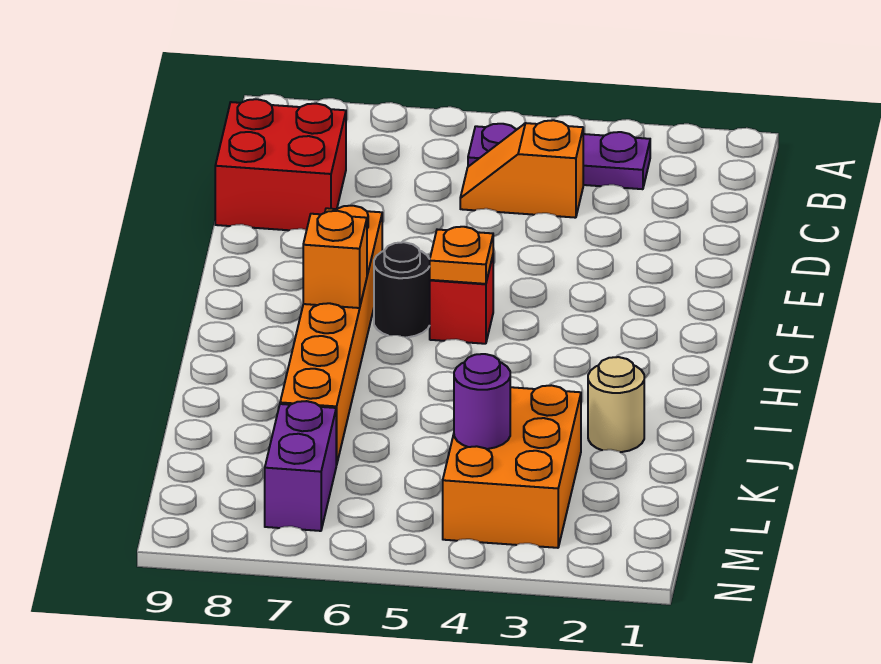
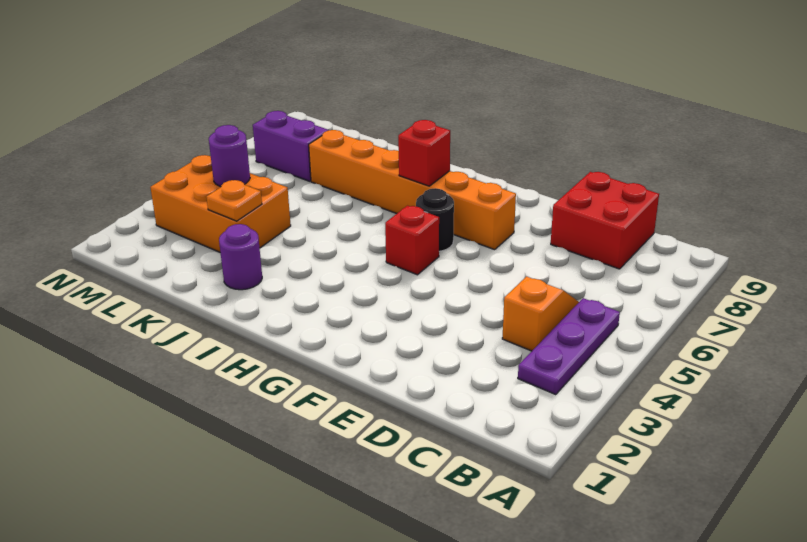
orange 1x1 plate [430,227,493,284] -> orange 1x1 plate moved to [206,180,262,221]
orange 1x1 brick [303,211,367,308] -> red 1x1 brick [398,120,450,186]
tan 1x1 round brick [588,357,644,452] -> purple 1x1 round brick [219,224,262,290]

